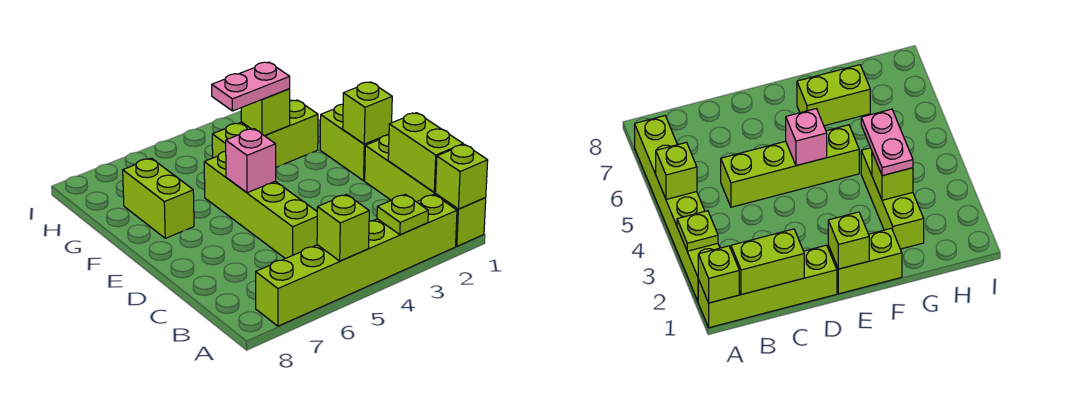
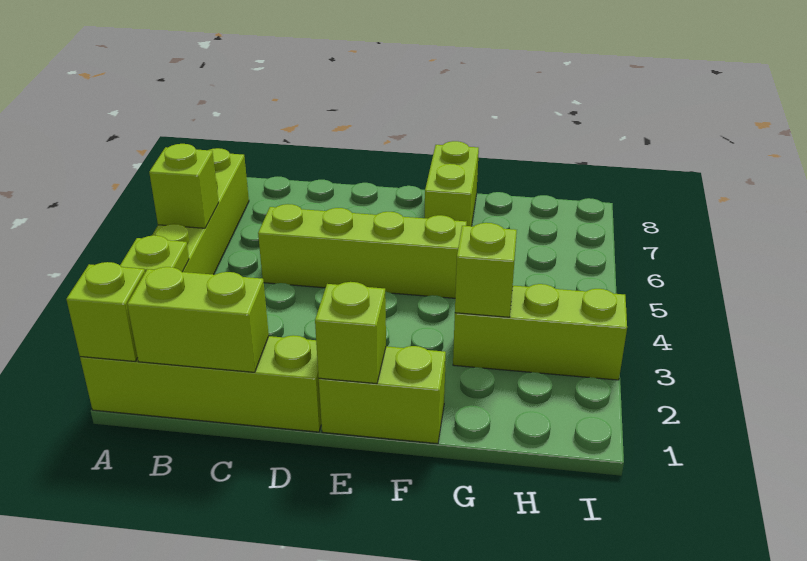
pink 1x1 brick [226,129,276,193] -> none
lime 1x2 brick [123,158,194,238] -> lime 1x2 brick turned to [425,141,479,226]
lime 1x3 brick [212,100,318,167] -> lime 1x3 brick turned to [453,284,627,380]
pink 1x2 plate [212,62,290,111] -> none

